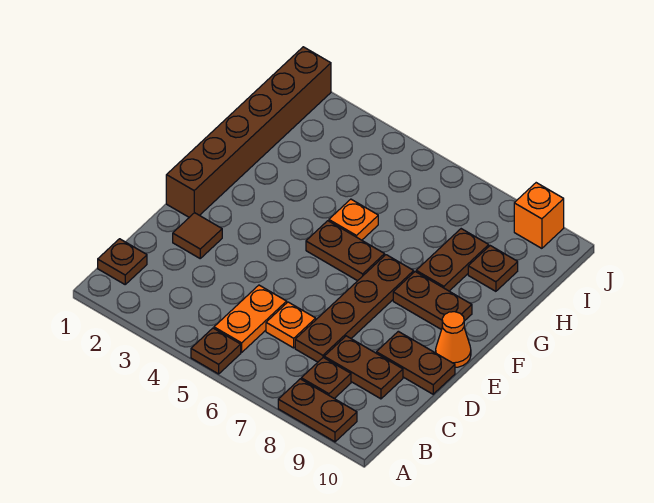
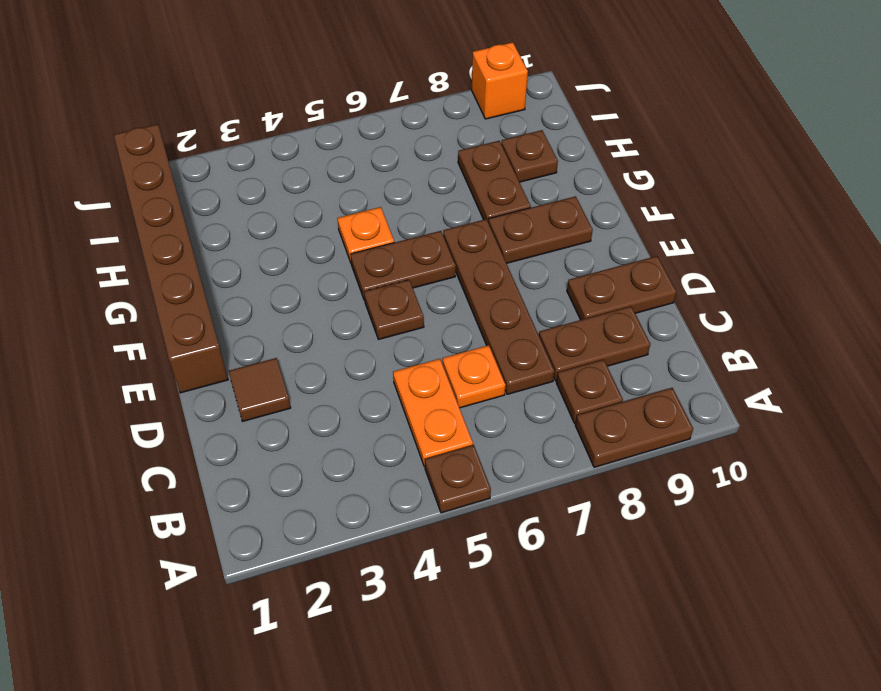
brown 1x1 plate [98,239,147,284] -> brown 1x1 plate moved to [364,280,424,340]
orange 1x1 cone [436,312,471,368] -> none

